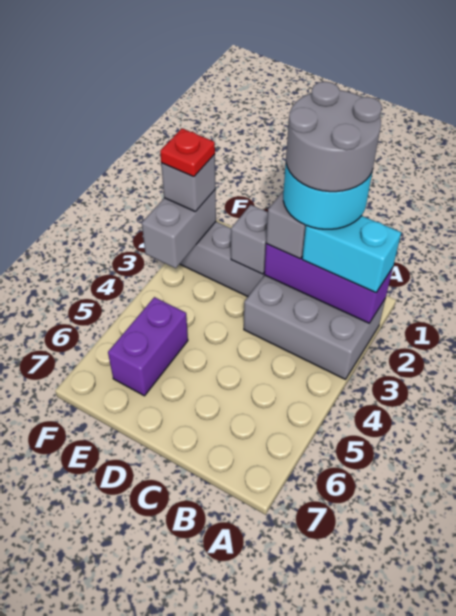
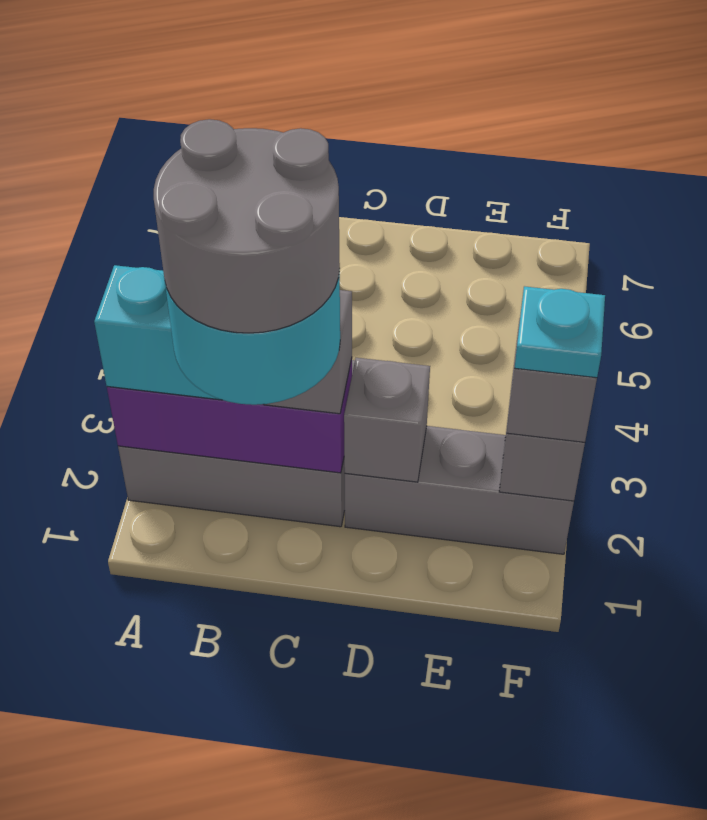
purple 1x2 brick [108,297,188,396] -> none
red 1x1 plate [160,128,215,177] -> cyan 1x1 plate [515,286,605,378]

